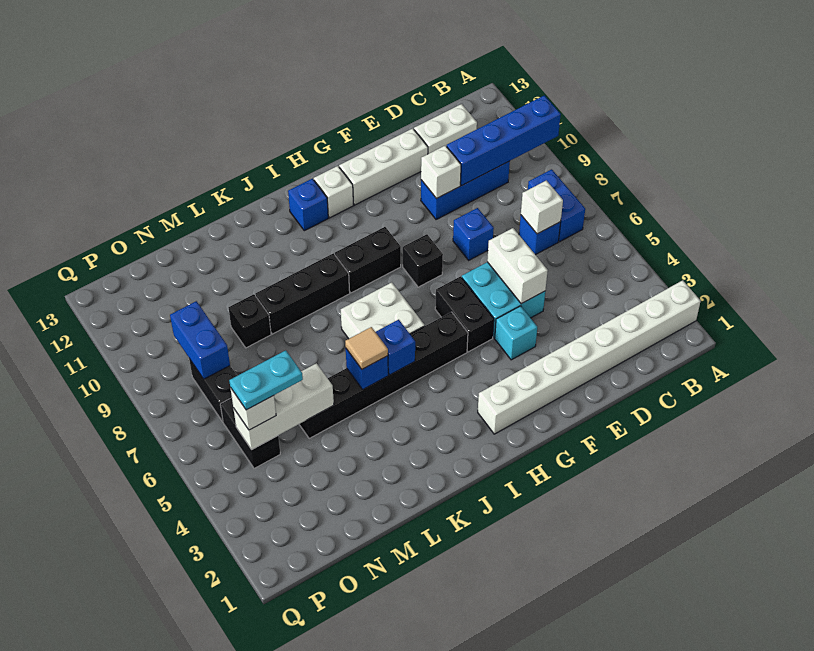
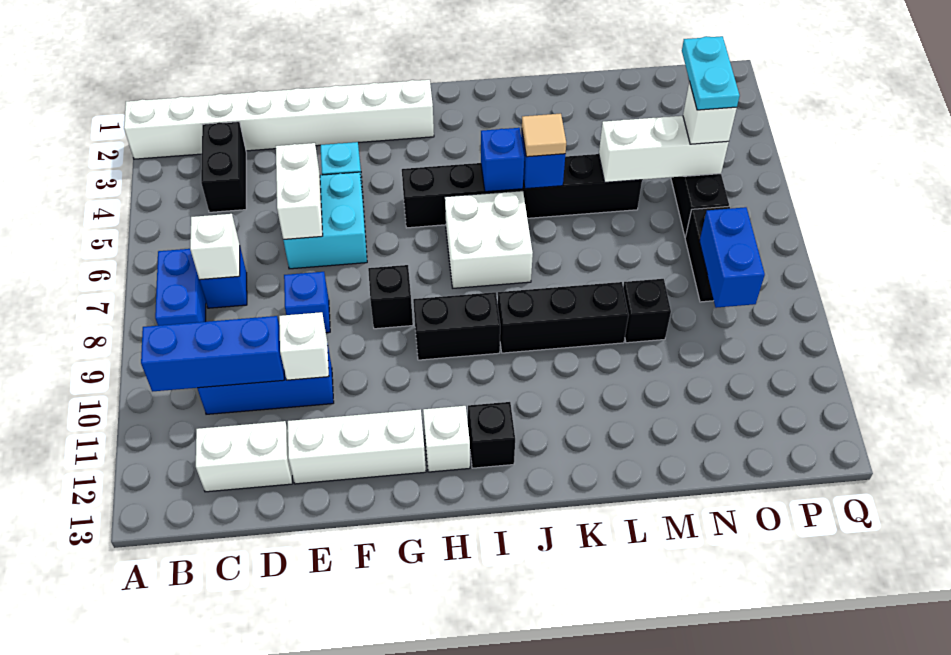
blue 1x4 brick [447,95,561,186] -> blue 1x3 brick [141,316,284,392]
black 1x2 brick [435,276,494,352] -> black 1x2 brick moved to [201,122,246,212]
blue 1x1 brick [288,179,328,231] -> black 1x1 brick [468,402,515,468]
cyan 1x2 plate [229,350,303,410] -> cyan 1x2 plate turned to [682,36,740,110]

